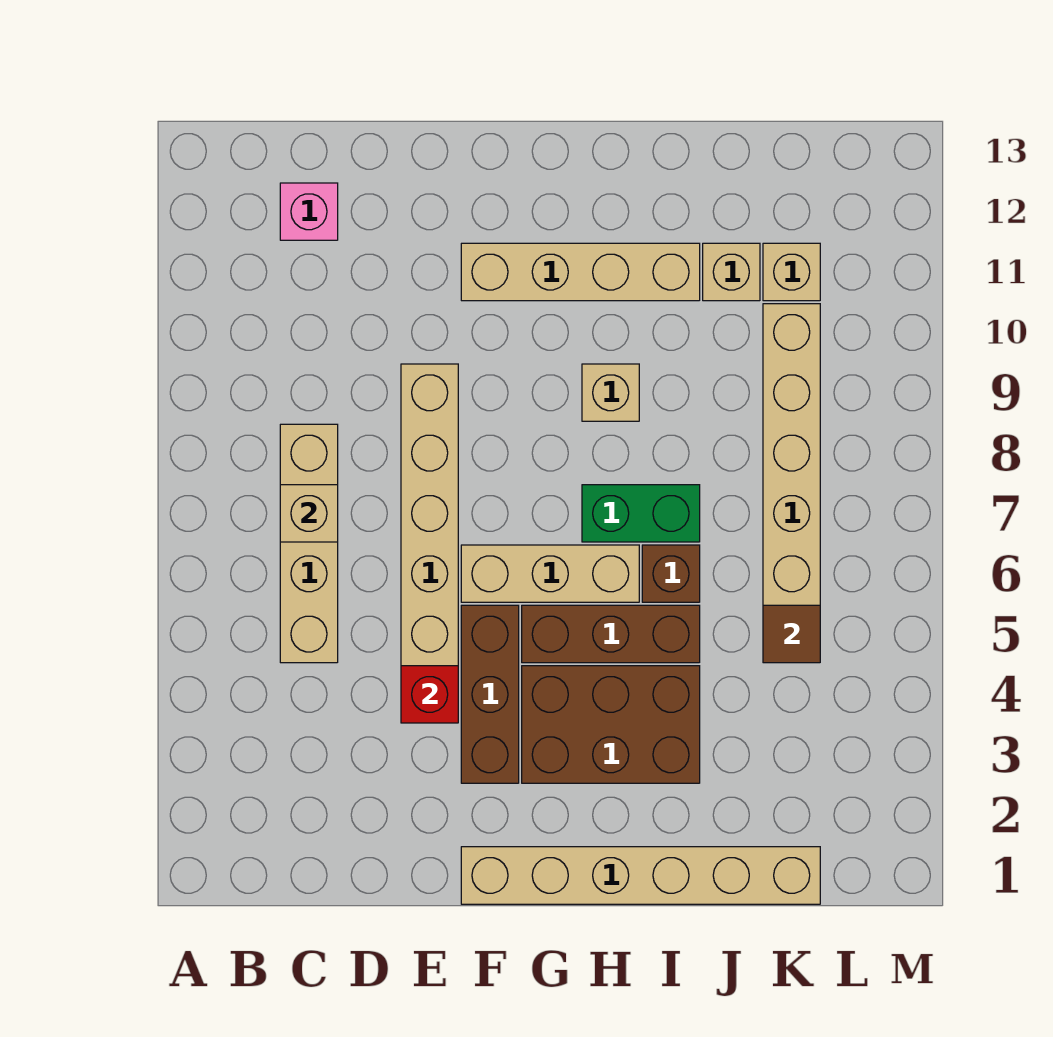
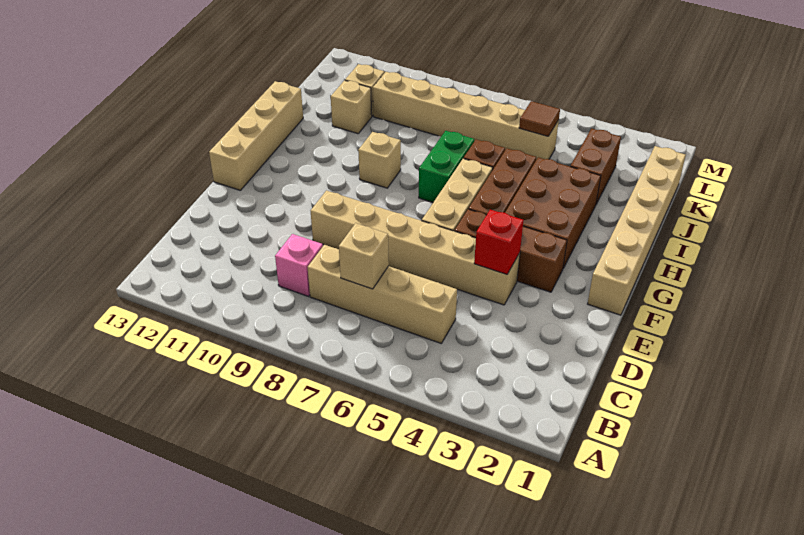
pink 1x1 brick [280,183,338,240] -> pink 1x1 brick moved to [275,234,323,296]
tan 1x4 brick [461,243,700,301] -> tan 1x4 brick moved to [209,81,303,190]
none -> brown 1x2 brick [570,129,621,204]

